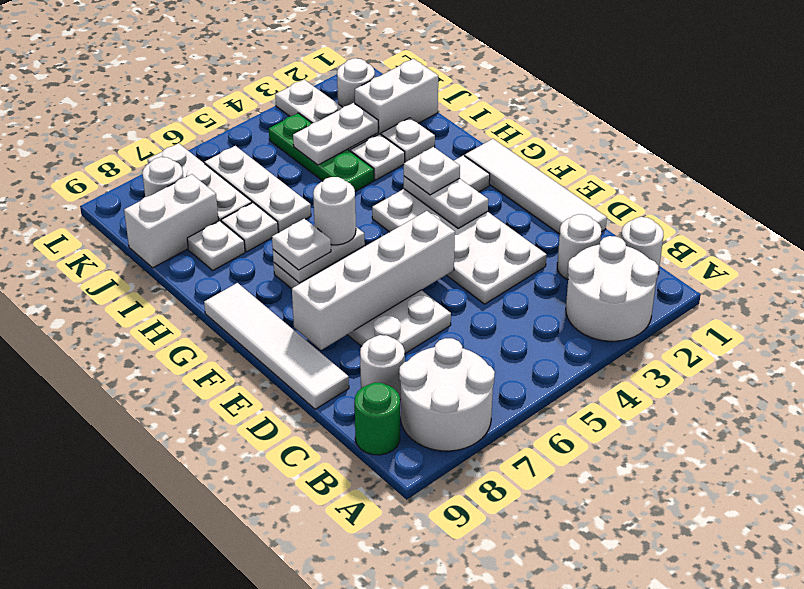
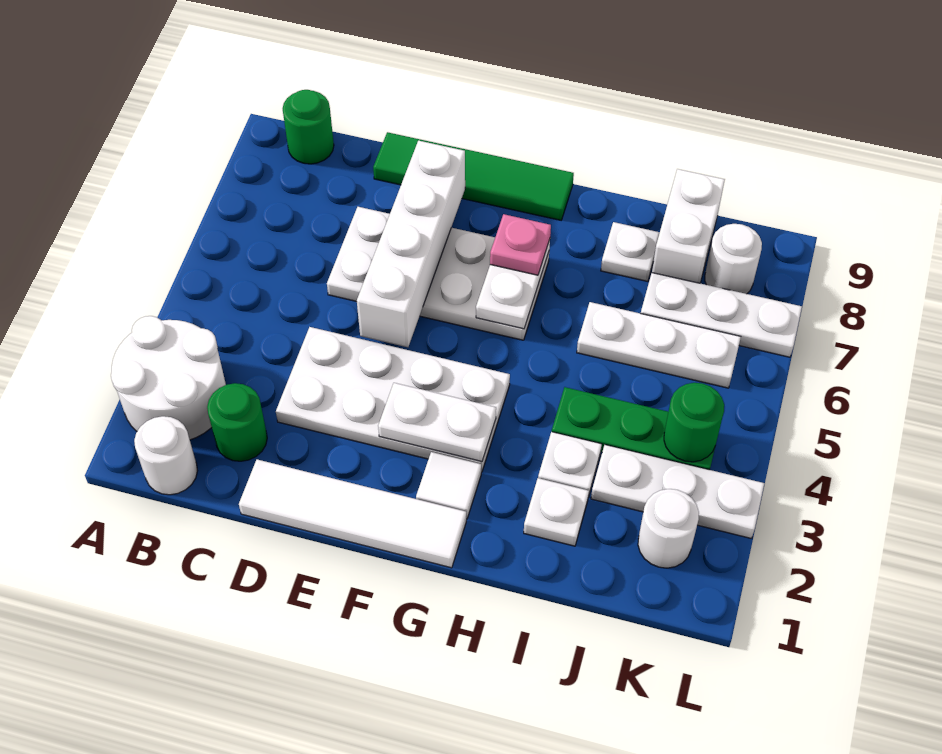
white 2x2 round brick [399,338,495,451] -> none
white 1x1 round brick [557,214,601,279] -> green 1x1 round brick [207,383,267,461]
white 1x1 round brick [360,335,405,399] -> none
white 1x4 tile [204,283,349,409] -> green 1x4 tile [373,132,574,220]
white 1x1 plate [404,147,460,195] -> none
white 1x1 round brick [313,177,356,245] -> none
white 1x1 plate [272,219,331,270] -> pink 1x1 plate [490,214,551,275]
white 1x1 plate [221,203,278,252] -> none
white 1x2 brick [355,59,438,134] -> none
white 1x2 plate [293,103,378,165] -> none
none -> green 1x1 round brick [664,383,724,462]

